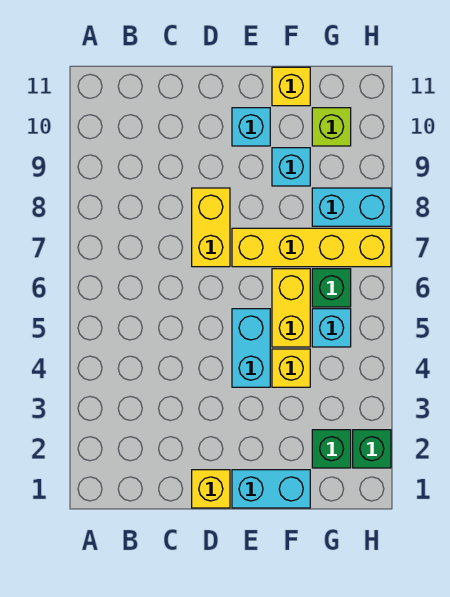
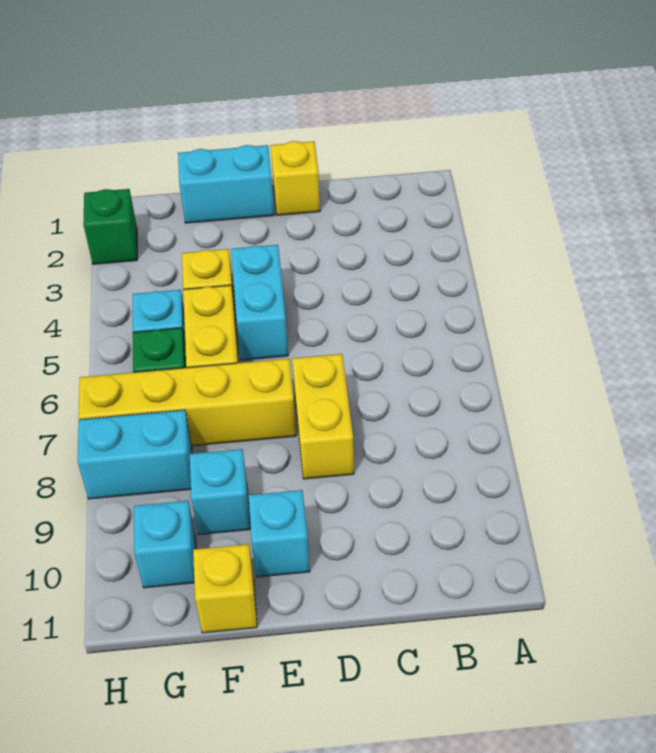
green 1x1 brick [312,430,351,468] -> none
lime 1x1 brick [312,108,351,146] -> cyan 1x1 brick [134,501,196,588]

